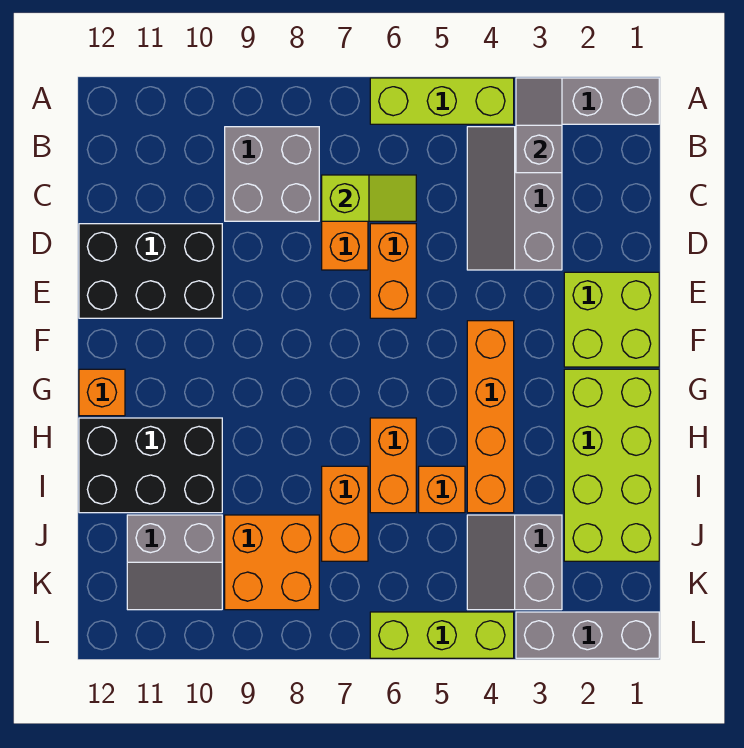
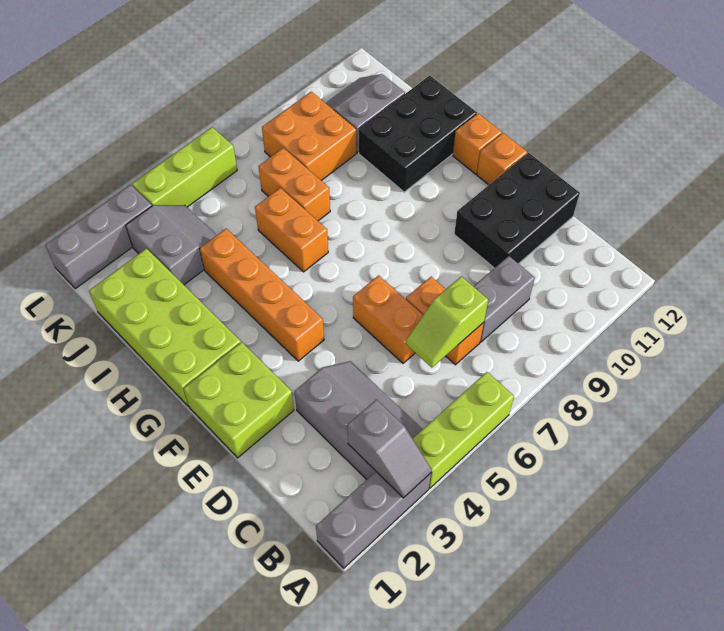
grey 2x2 brick [225,127,319,221] -> grey 1x2 brick [473,256,535,342]
orange 1x1 brick [419,466,465,513] -> orange 1x1 brick moved to [477,133,527,185]

